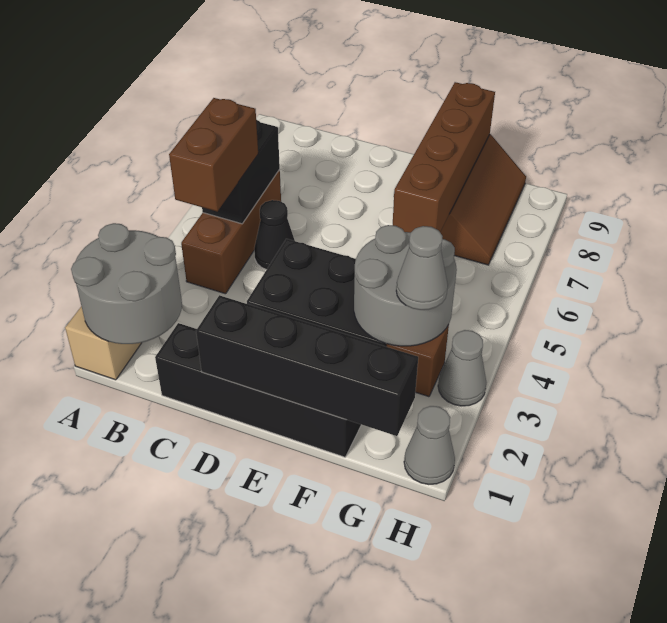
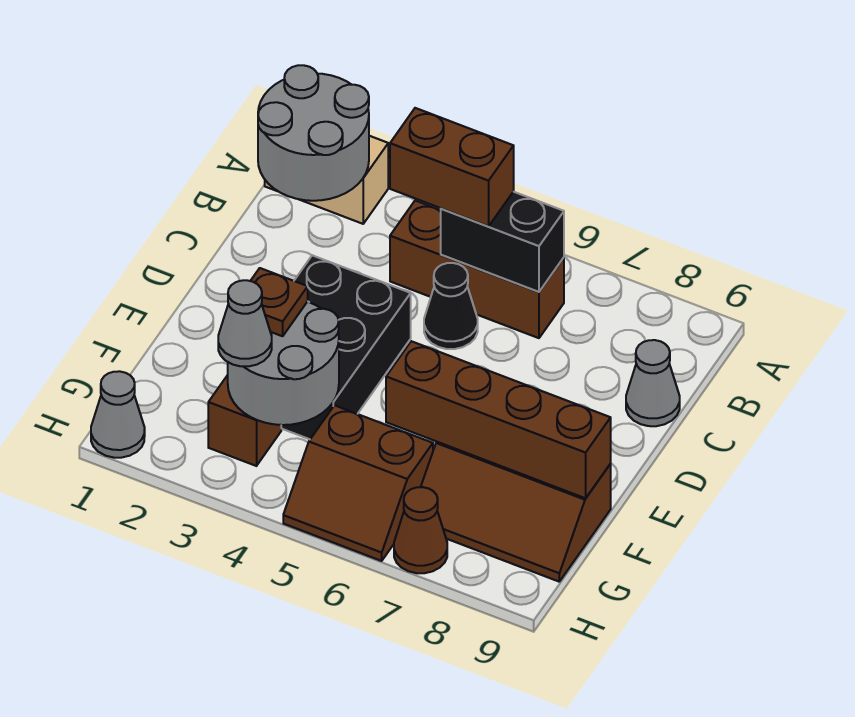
black 1x4 brick [155,323,361,457] -> none
black 1x4 brick [196,295,418,436] -> none
none -> brown 1x1 plate [251,268,308,336]
none -> brown 2x2 slope [283,405,433,561]
grey 1x1 cone [438,330,486,406] -> grey 1x1 cone moved to [626,340,680,426]
none -> brown 1x1 cone [394,487,447,573]

